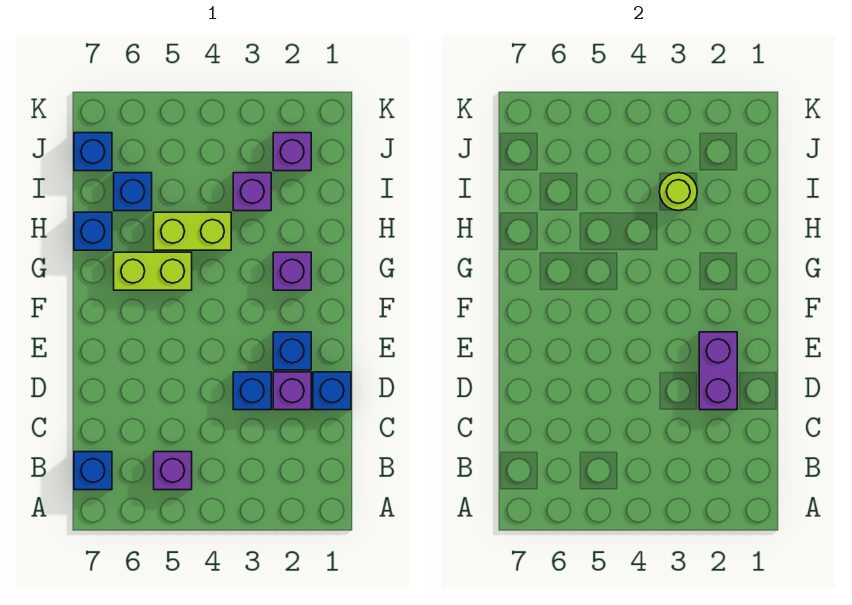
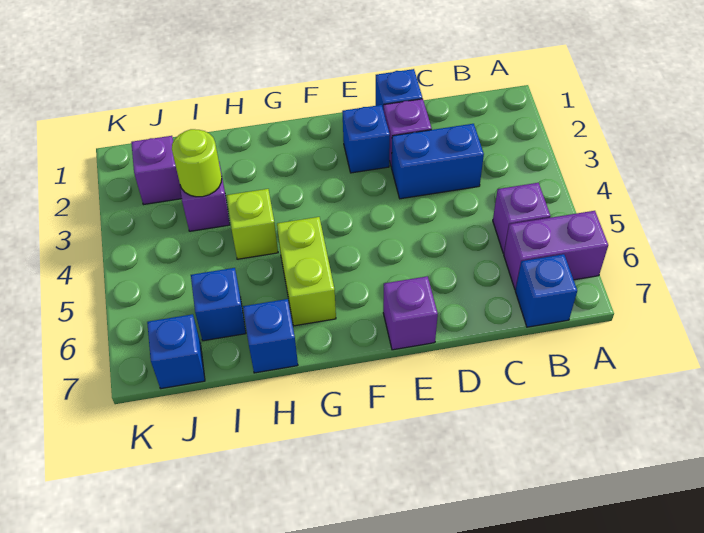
purple 1x2 brick [699,332,737,410] -> purple 1x2 brick moved to [504,211,608,289]
blue 1x1 brick [233,372,271,410] -> blue 1x2 brick [392,124,484,199]
purple 1x1 brick [273,252,311,290] -> purple 1x1 brick moved to [383,276,438,350]
lime 1x2 brick [154,212,231,250] -> lime 1x1 brick [227,189,278,259]

